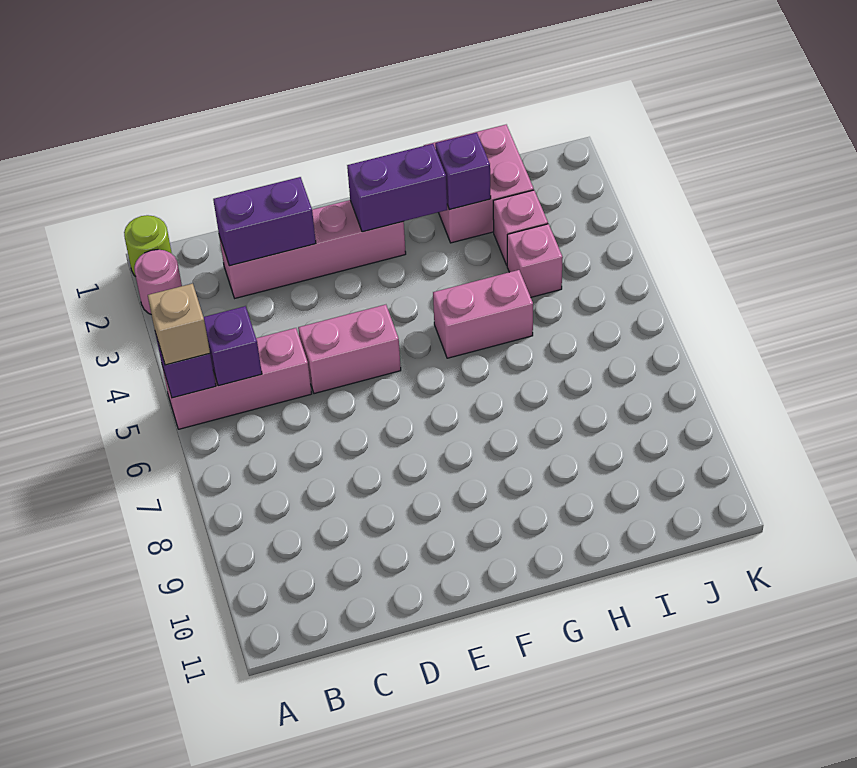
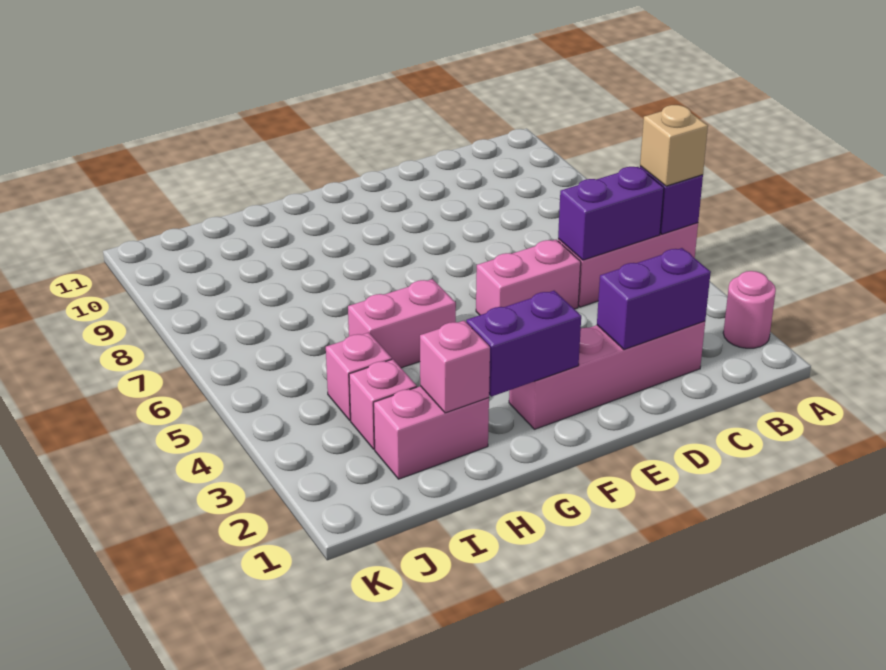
lime 1x1 round brick [124,215,172,277] -> none
purple 1x1 brick [204,306,262,386] -> purple 1x2 brick [558,167,664,260]
pink 2x2 brick [424,125,534,243] -> pink 1x2 brick [374,386,489,479]
purple 1x1 brick [435,133,491,210] -> pink 1x1 brick [420,321,490,413]

